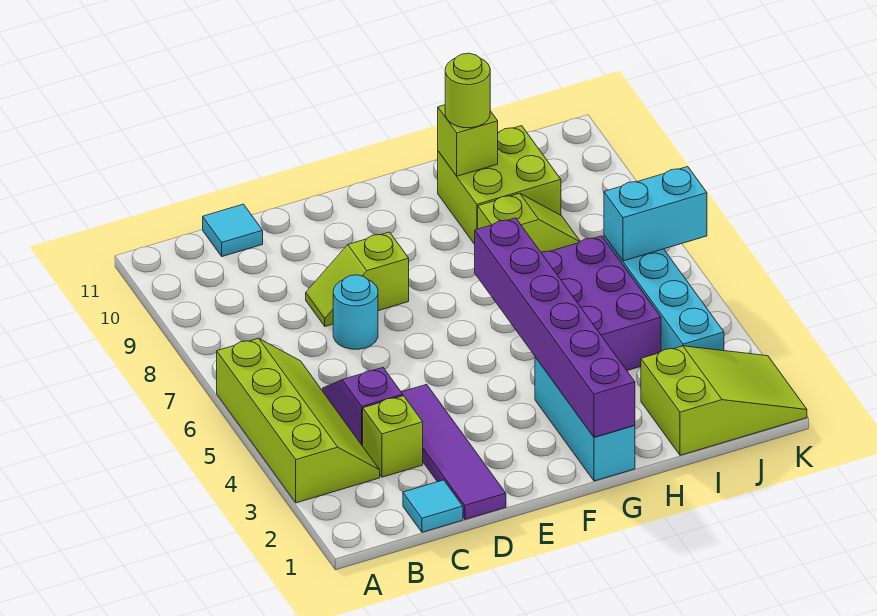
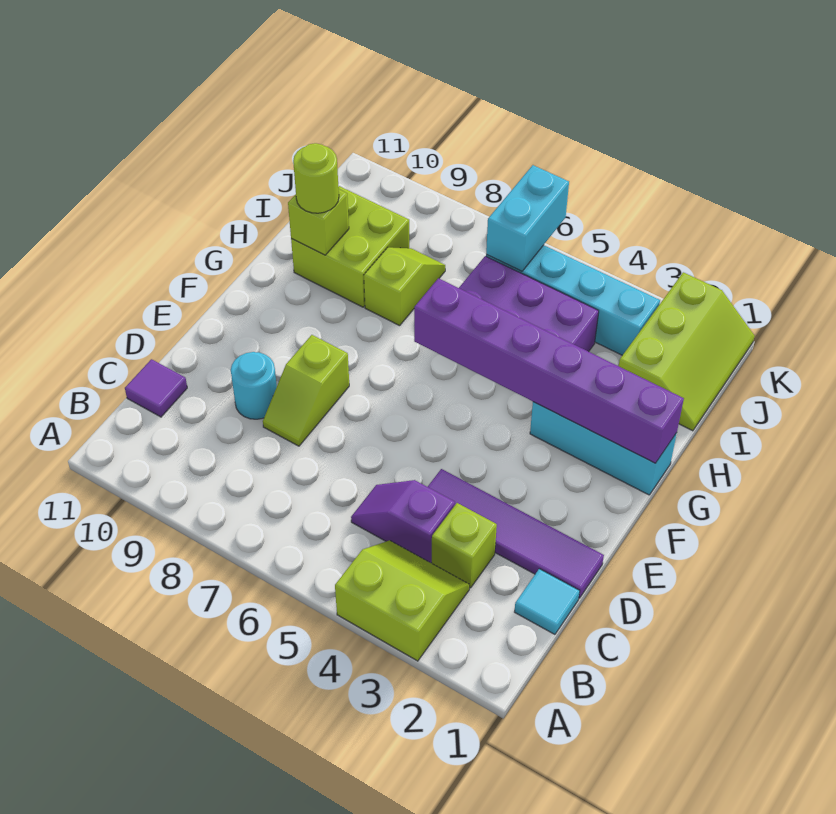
lime 2x4 slope [217,338,380,503] -> lime 2x2 slope [335,540,470,661]
cyan 1x1 tile [203,204,263,256] -> purple 1x1 tile [125,359,187,417]
cyan 1x1 round brick [333,275,378,349] -> cyan 1x1 round brick moved to [231,352,277,419]
lime 2x3 slope [641,346,807,455] -> lime 2x3 slope turned to [619,272,755,431]

